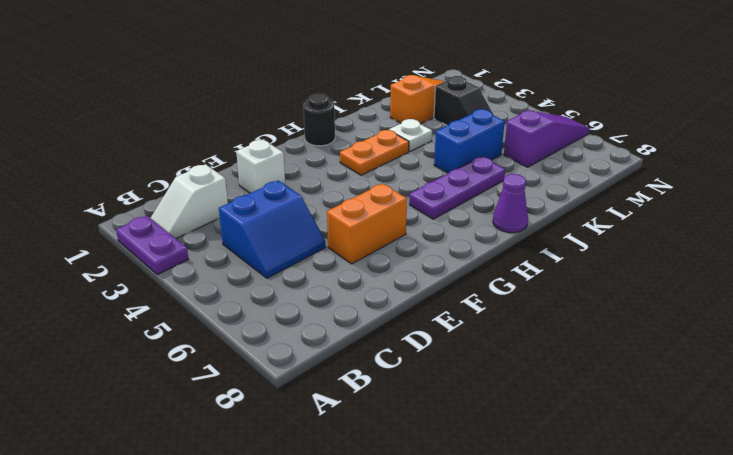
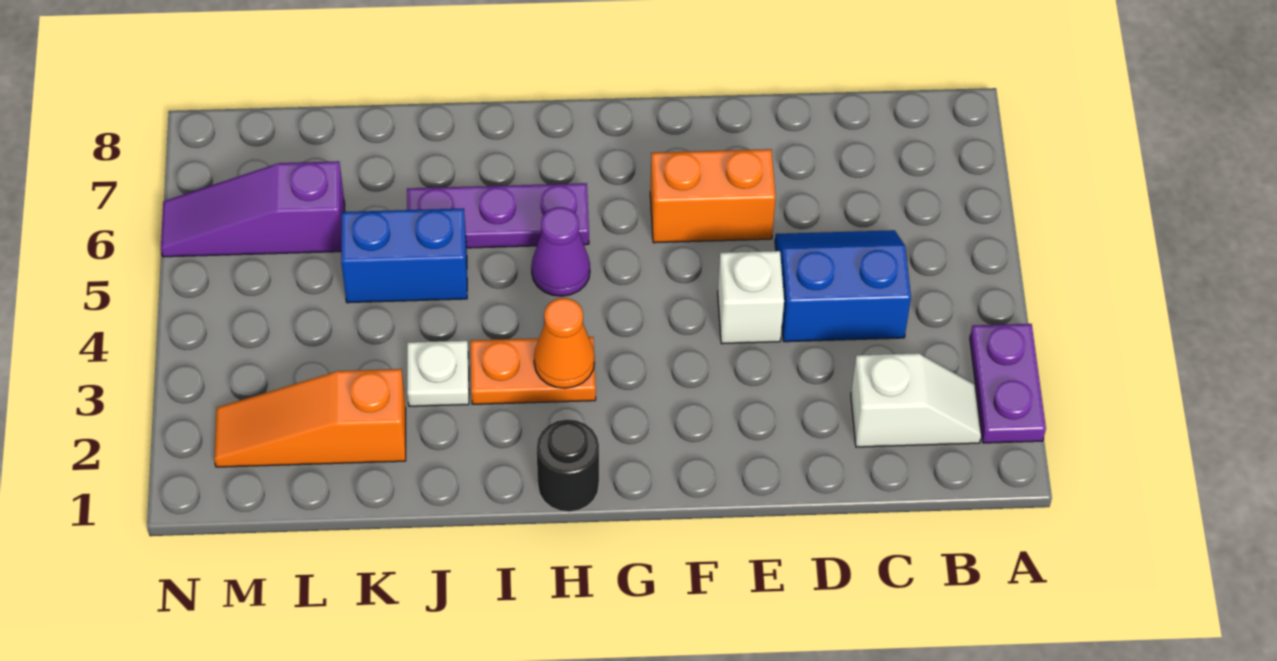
white 1x1 brick [236,140,285,193] -> white 1x1 brick moved to [718,251,784,344]
none -> orange 1x1 cone [534,298,595,388]
purple 1x1 cone [493,174,528,233] -> purple 1x1 cone moved to [531,207,590,296]
black 1x2 slope [434,76,493,125] -> none

